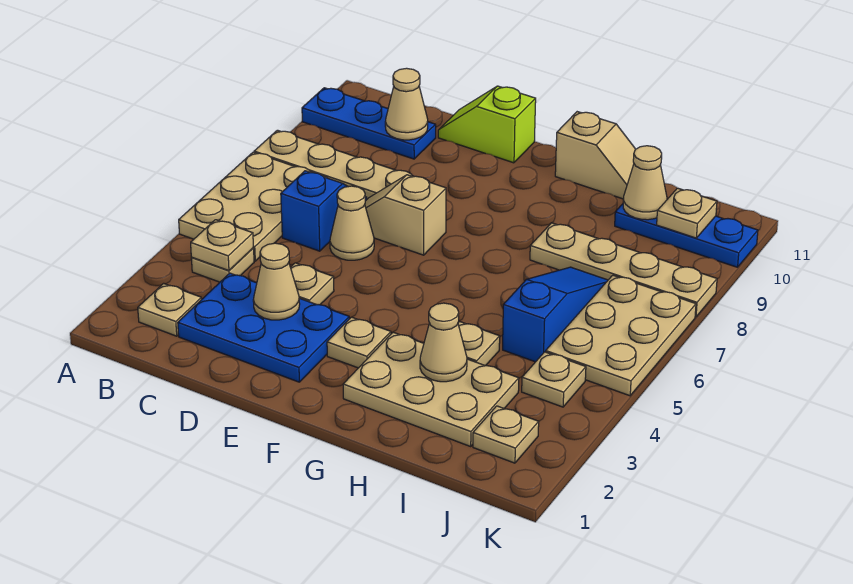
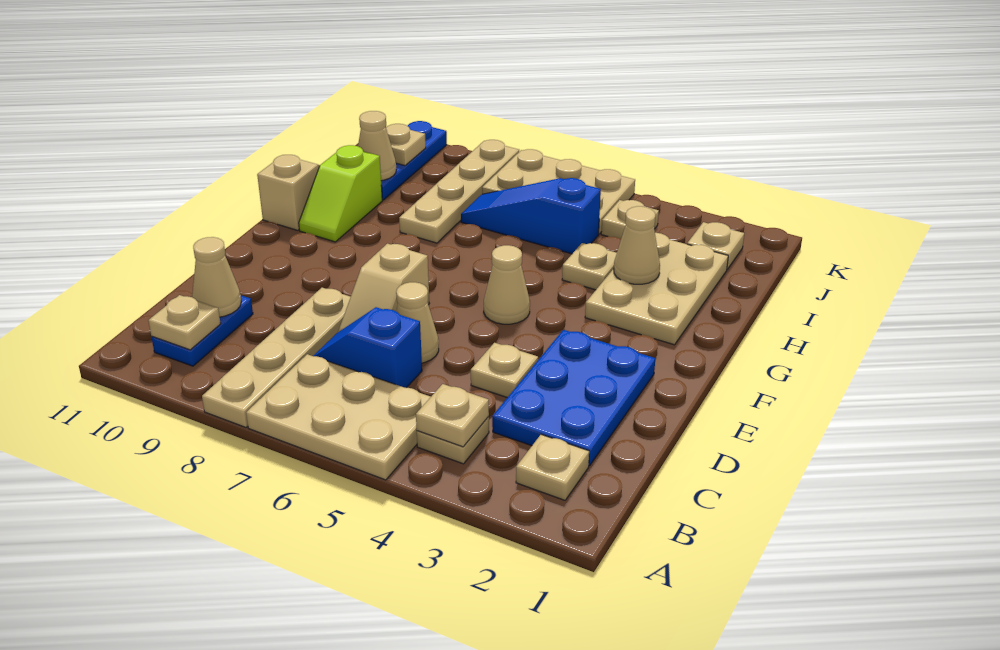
blue 1x3 plate [302,88,436,159] -> blue 1x2 plate [152,295,253,366]
tan 1x1 cone [253,243,300,320] -> tan 1x1 cone moved to [484,245,530,324]
lime 1x2 slope [438,86,536,163] -> lime 1x2 slope moved to [299,145,382,242]
tan 1x1 plate [327,317,391,368] -> tan 1x1 plate moved to [148,295,221,350]

